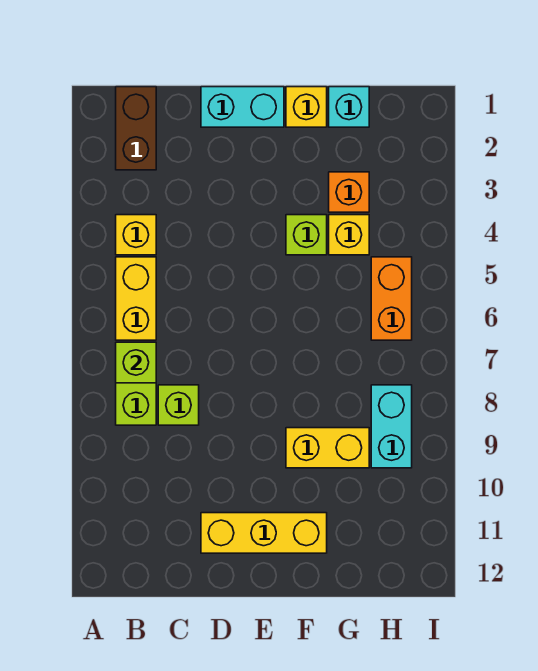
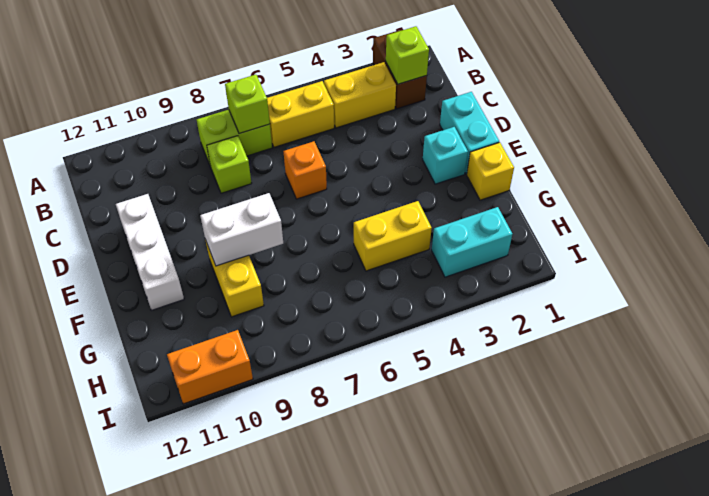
brown 1x2 brick [116,87,156,170] -> brown 1x2 brick turned to [373,30,427,109]
yellow 1x1 brick [116,215,156,255] -> yellow 1x2 brick [324,62,396,128]
yellow 1x3 brick [201,513,327,553] -> white 1x3 brick [116,194,184,310]
lime 1x1 brick [286,215,327,255] -> lime 1x1 brick moved to [386,26,429,84]
none -> white 1x2 brick [200,193,283,266]
cyan 1x1 brick [329,87,369,127] -> cyan 1x1 brick moved to [423,127,468,184]
orange 1x1 brick [329,172,369,212] -> orange 1x1 brick moved to [284,141,327,199]
yellow 1x1 brick [329,215,369,255] -> yellow 1x2 brick [354,201,432,271]
orange 1x2 brick [371,257,412,340] -> orange 1x2 brick moved to [167,330,253,404]
cyan 1x2 brick [371,385,412,468] -> cyan 1x2 brick moved to [432,207,512,277]

